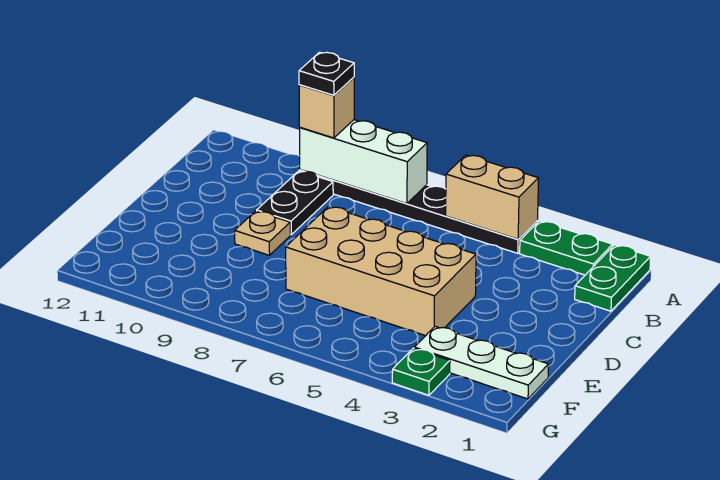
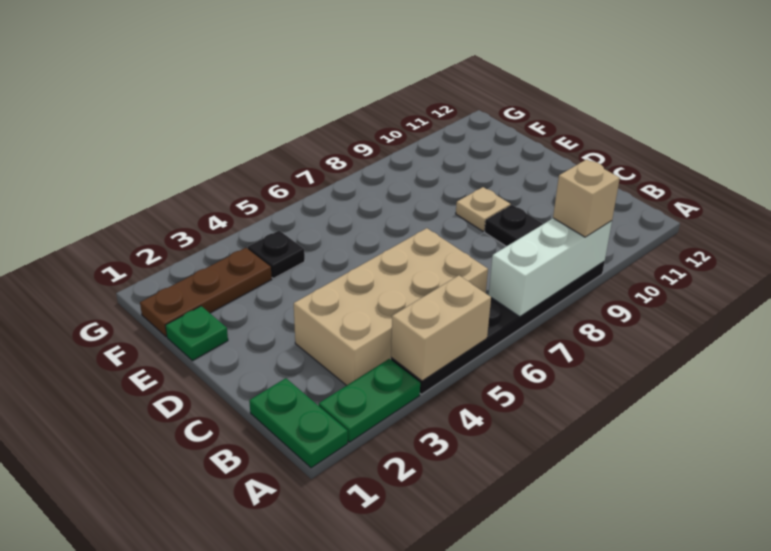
black 1x1 plate [299,52,354,95] -> black 1x1 plate moved to [247,231,305,278]
tan 2x4 brick [286,207,476,336] -> tan 2x4 brick moved to [294,228,488,385]
white 1x3 plate [414,326,549,399] -> brown 1x3 plate [140,248,272,337]
green 1x1 plate [392,348,450,395] -> green 1x1 plate moved to [165,306,228,361]

